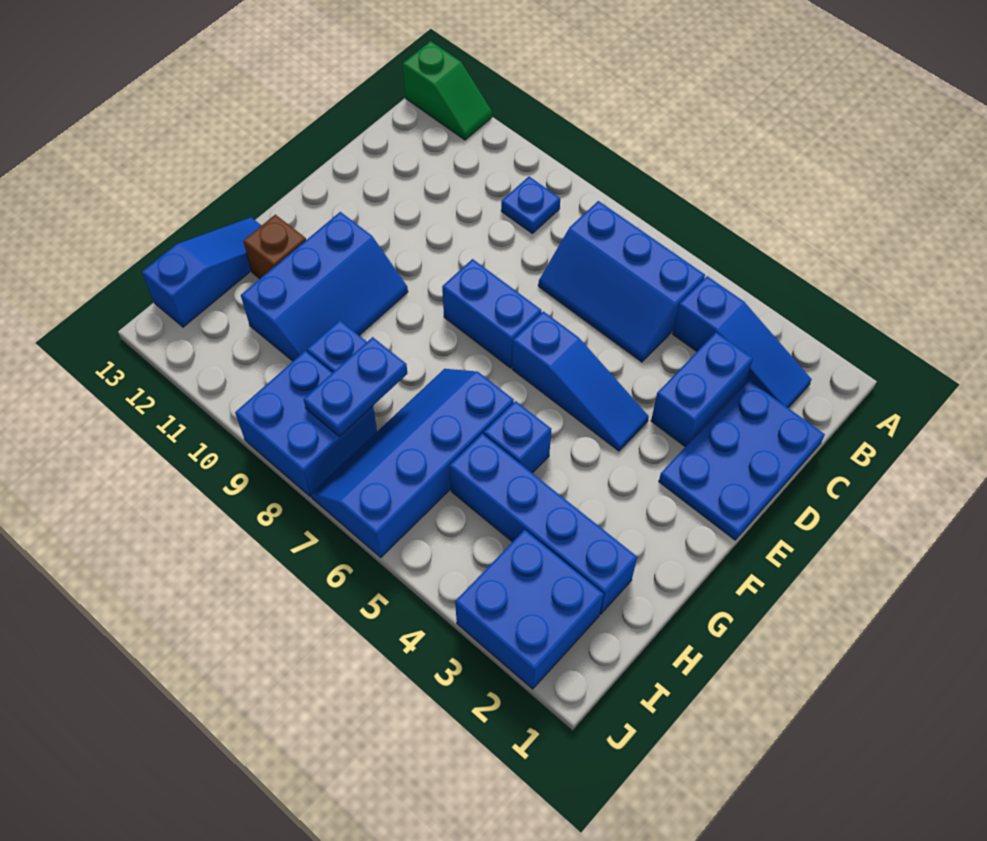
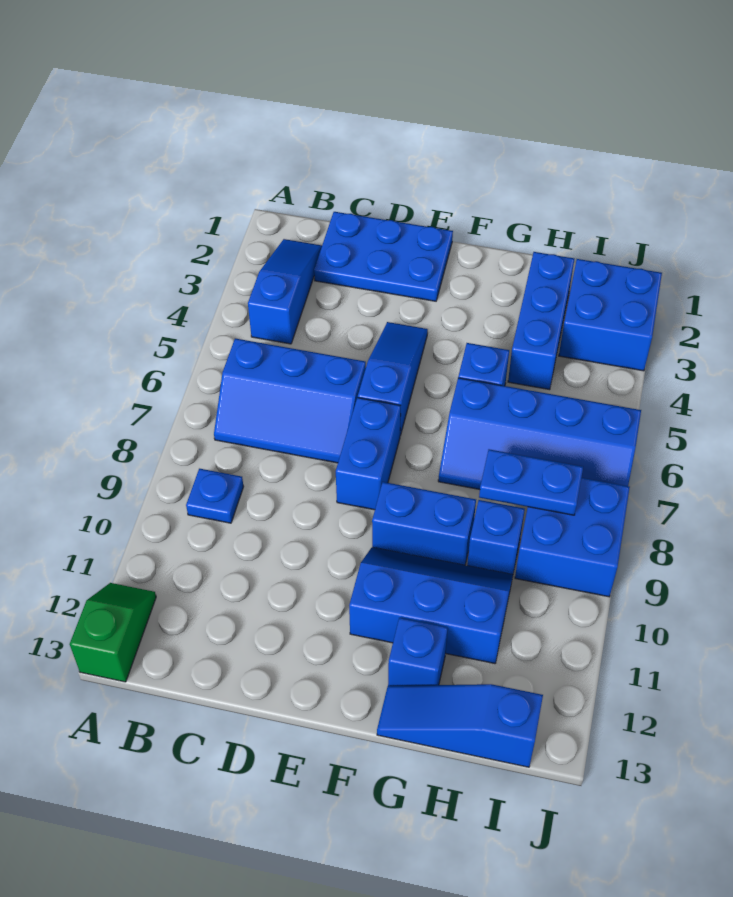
blue 2x3 slope [538,201,705,362] -> blue 2x3 slope turned to [214,338,366,463]
blue 1x2 brick [651,332,753,447] -> blue 1x2 brick moved to [372,482,476,565]
brown 1x1 brick [243,215,306,279] -> blue 1x1 brick [388,618,448,686]
blue 1x4 brick [450,434,637,614] -> blue 1x3 brick [508,252,574,390]

